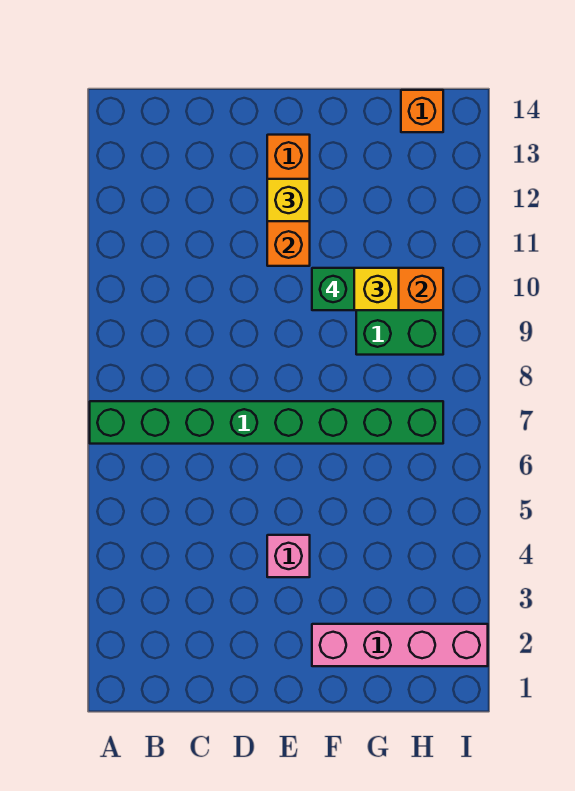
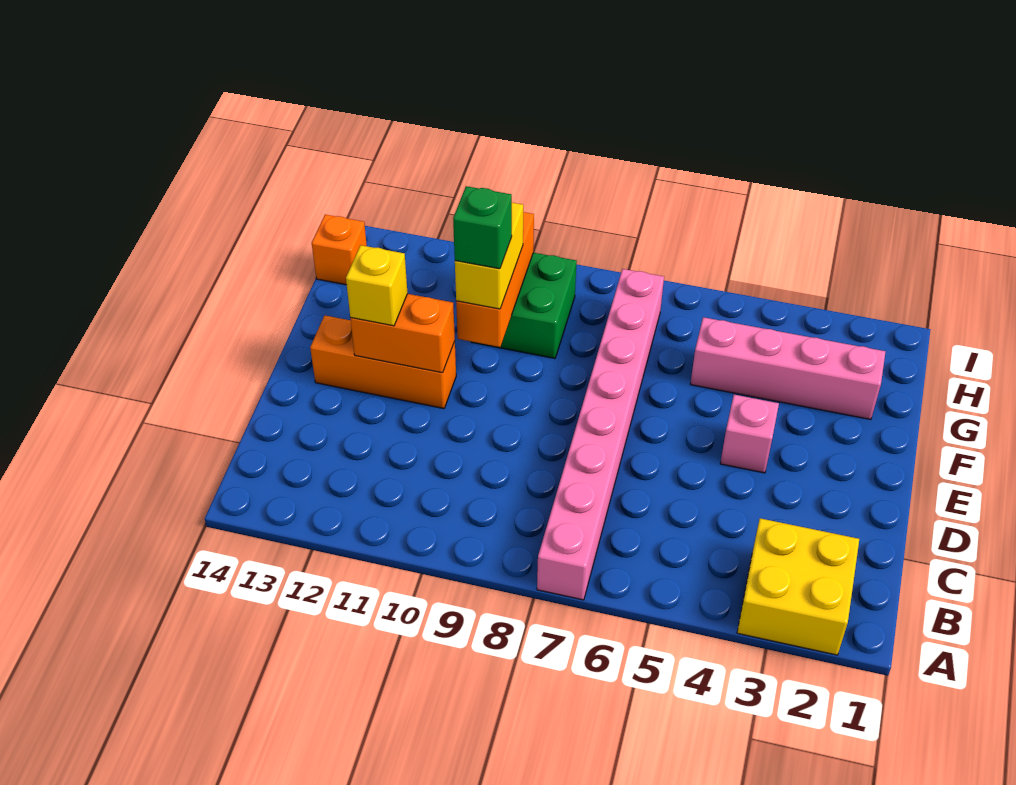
none -> yellow 2x2 brick [737,518,859,655]
green 1x8 brick [90,401,443,444] -> pink 1x8 brick [537,269,664,600]
pink 1x4 brick [312,624,488,666] -> pink 1x4 brick turned to [690,317,886,420]

